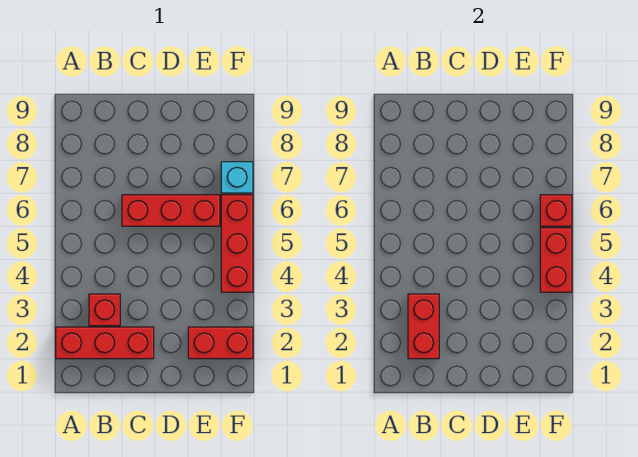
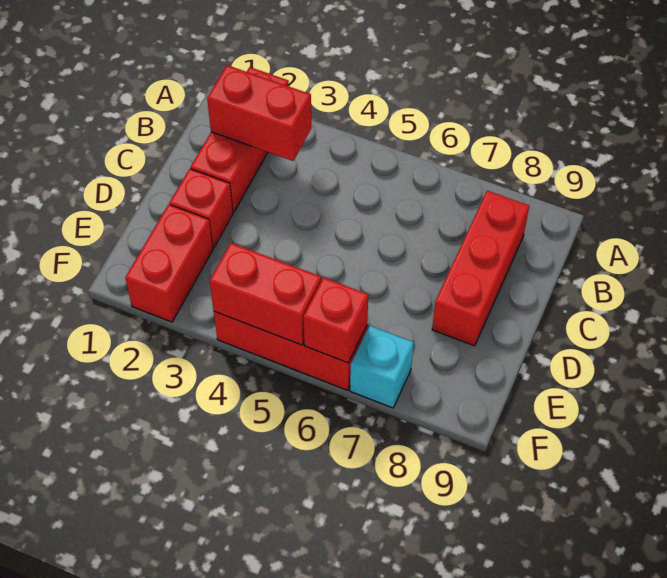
red 1x1 brick [89,294,120,326] -> red 1x1 brick moved to [170,169,233,248]
red 1x3 brick [122,195,220,226] -> red 1x3 brick moved to [432,191,529,346]

